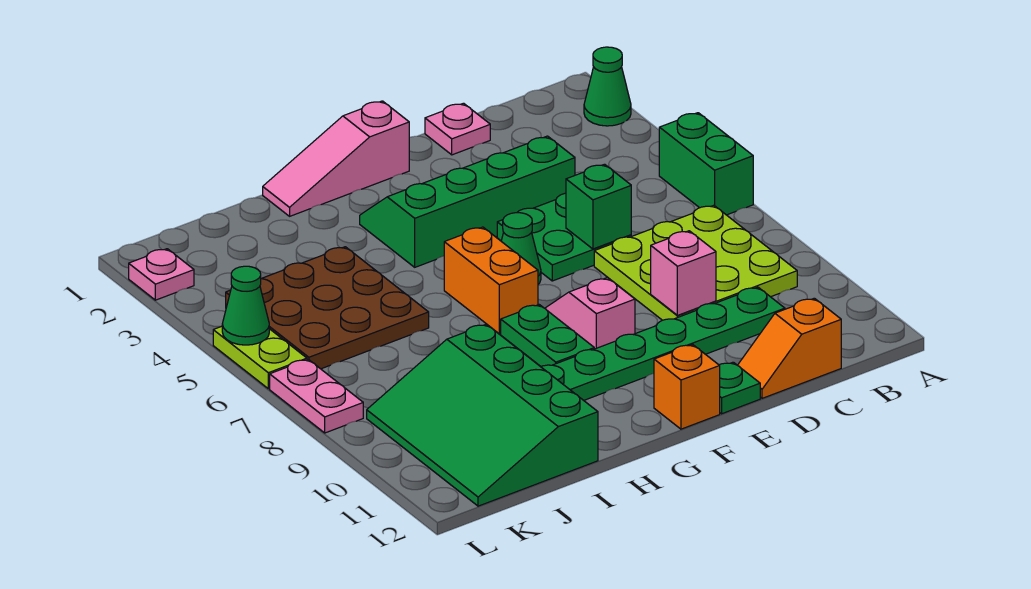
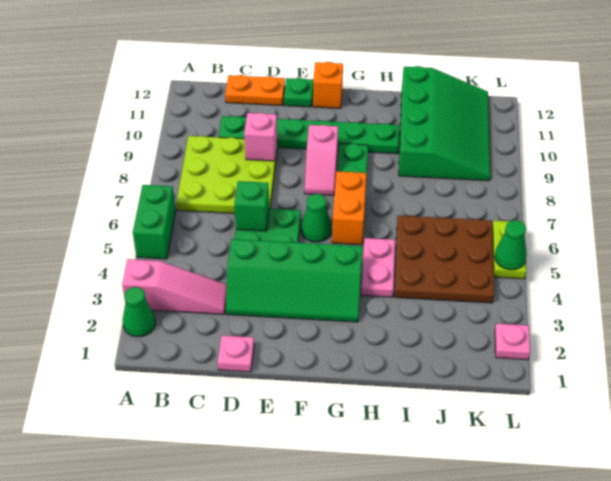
orange 1x2 slope [738,298,841,398] -> orange 1x2 plate [225,75,285,105]
pink 1x3 slope [263,101,409,216] -> pink 1x3 slope moved to [122,259,227,314]
pink 1x2 plate [270,359,363,433] -> pink 1x2 plate moved to [361,238,395,297]

